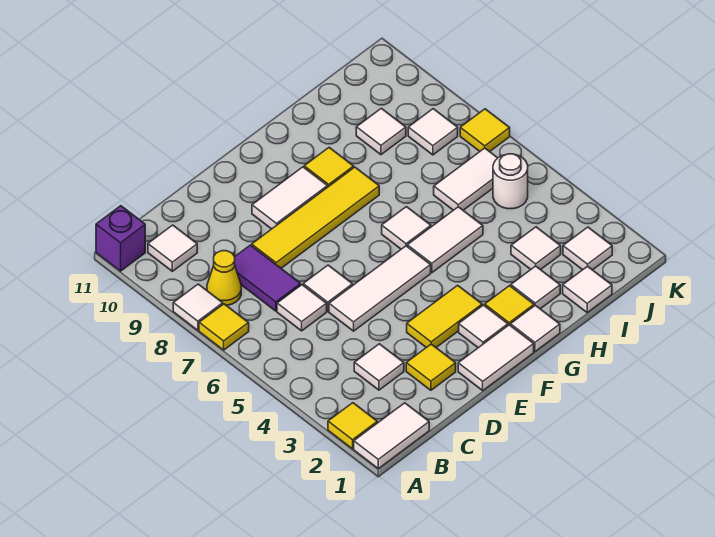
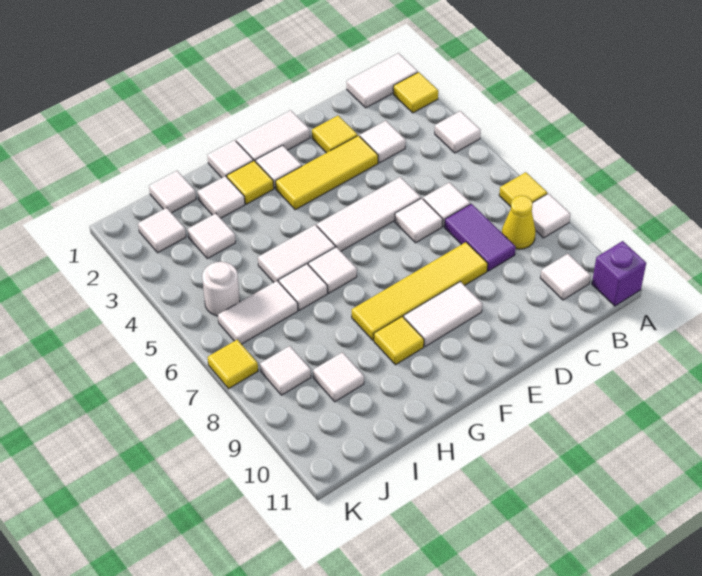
none -> white 1x1 tile [435,111,481,153]
yellow 1x2 tile [407,285,482,348] -> yellow 1x3 tile [276,136,378,210]
none -> white 1x1 tile [279,264,327,310]

